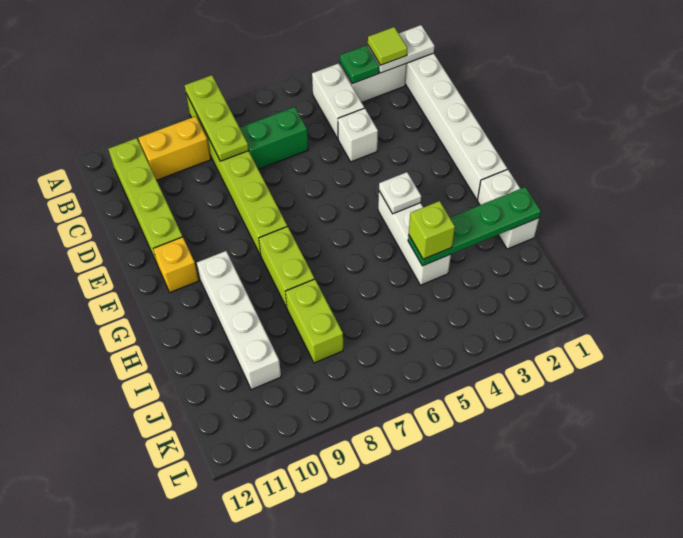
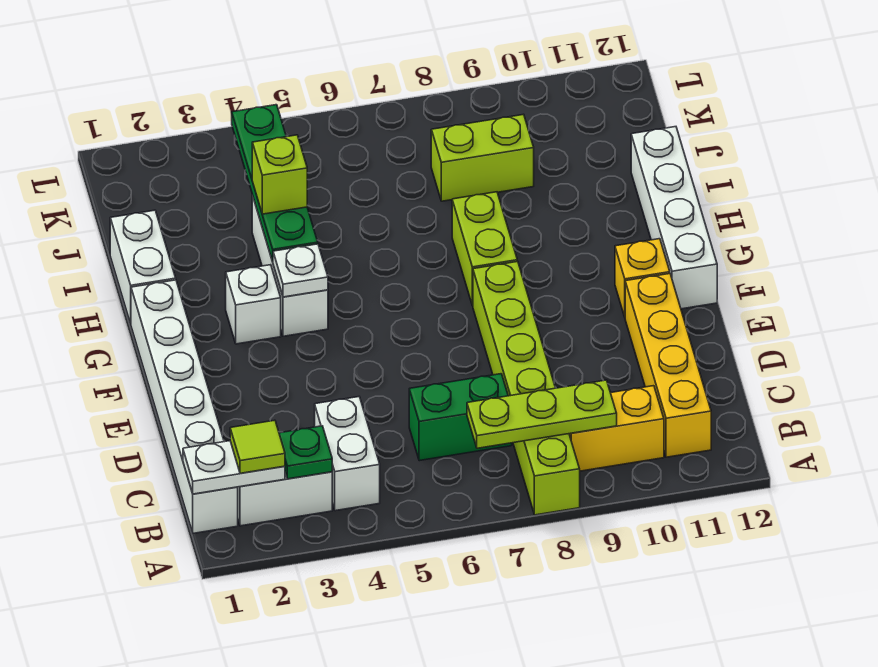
lime 1x3 plate [185,75,249,161] -> lime 1x3 plate turned to [467,380,617,448]
lime 1x4 brick [109,138,183,263] -> yellow 1x4 brick [625,274,711,457]
white 1x1 brick [338,108,378,162] -> white 1x1 brick moved to [226,265,281,344]
white 1x4 brick [197,251,281,390] -> white 1x4 brick moved to [631,127,717,309]
green 1x4 plate [408,187,541,266] -> green 1x4 plate turned to [232,105,318,262]
lime 1x2 brick [285,279,343,363] -> lime 1x2 brick turned to [431,114,534,201]

